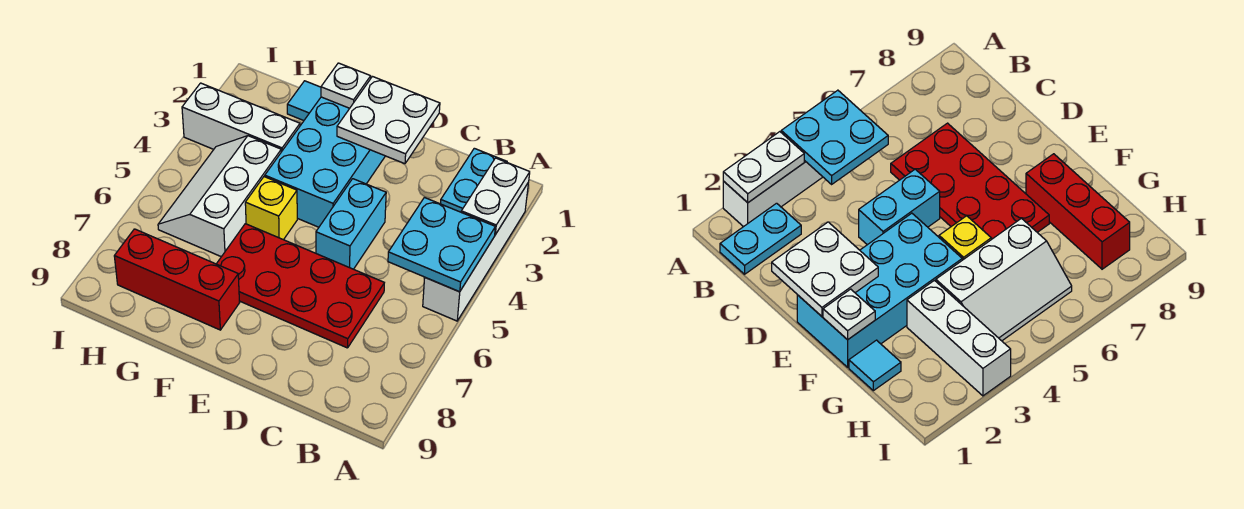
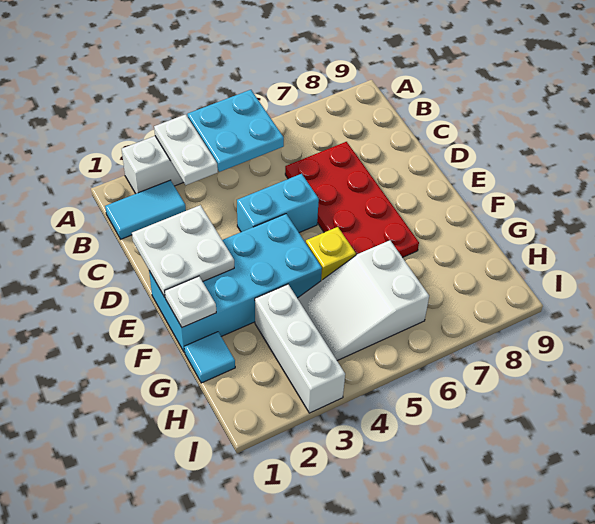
white 1x2 plate [461,158,530,235] -> white 1x2 plate turned to [154,114,218,185]
cyan 1x2 plate [441,148,507,212] -> cyan 1x2 tile [105,180,186,239]
red 1x3 brick [114,229,239,330] -> none
white 2x3 slope [158,136,281,257] -> white 2x3 slope turned to [298,240,429,361]

